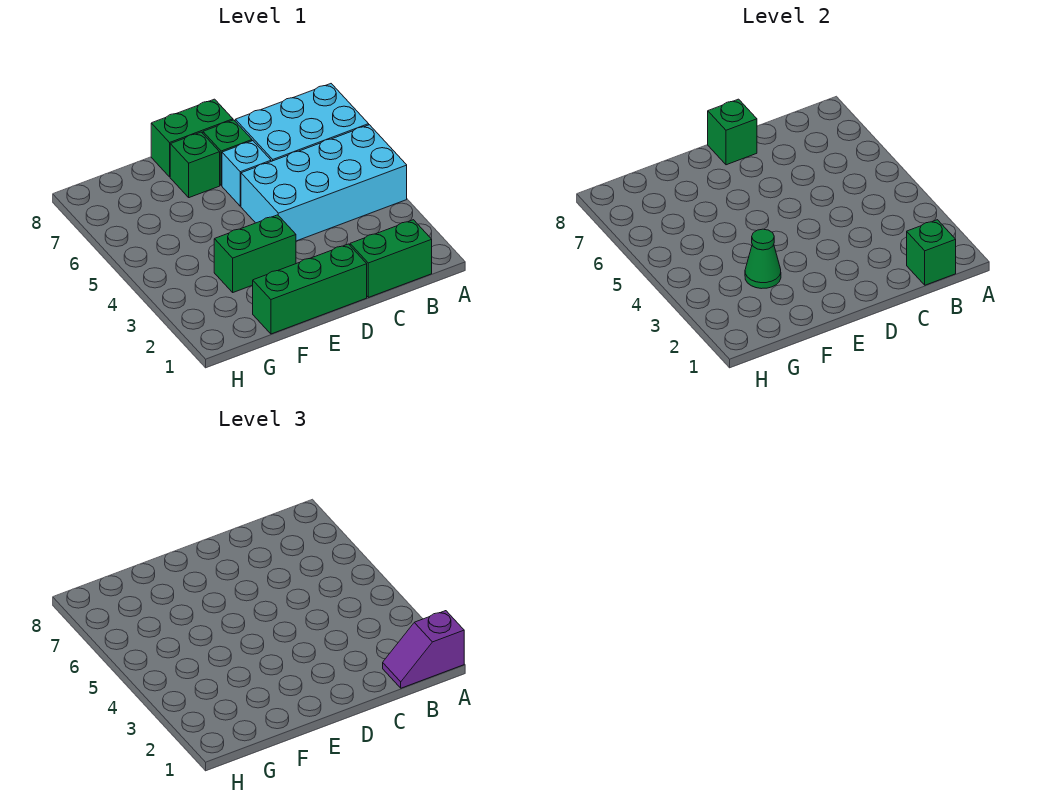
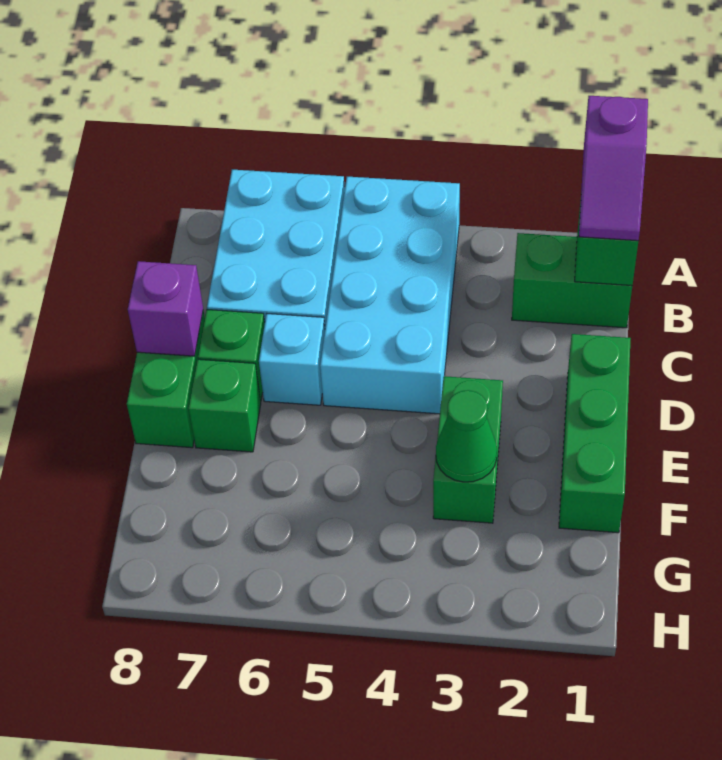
green 1x2 brick [350,220,432,297] -> green 1x2 brick turned to [512,233,632,328]
green 1x1 brick [708,99,757,165] -> purple 1x1 brick [128,261,203,356]

